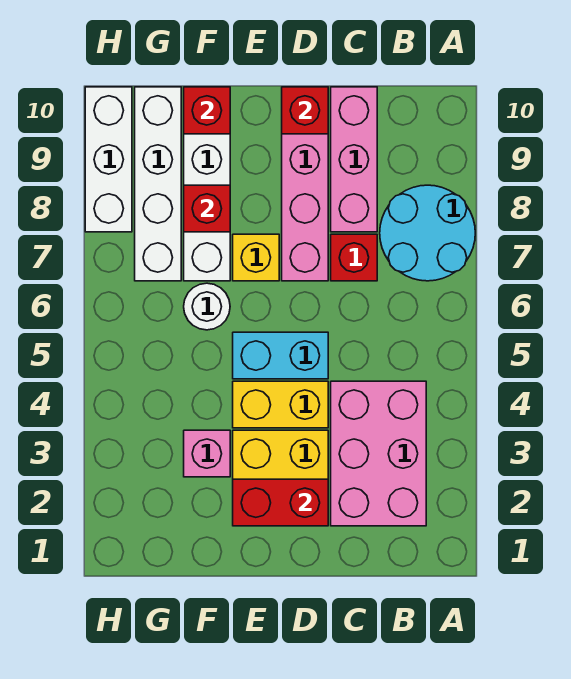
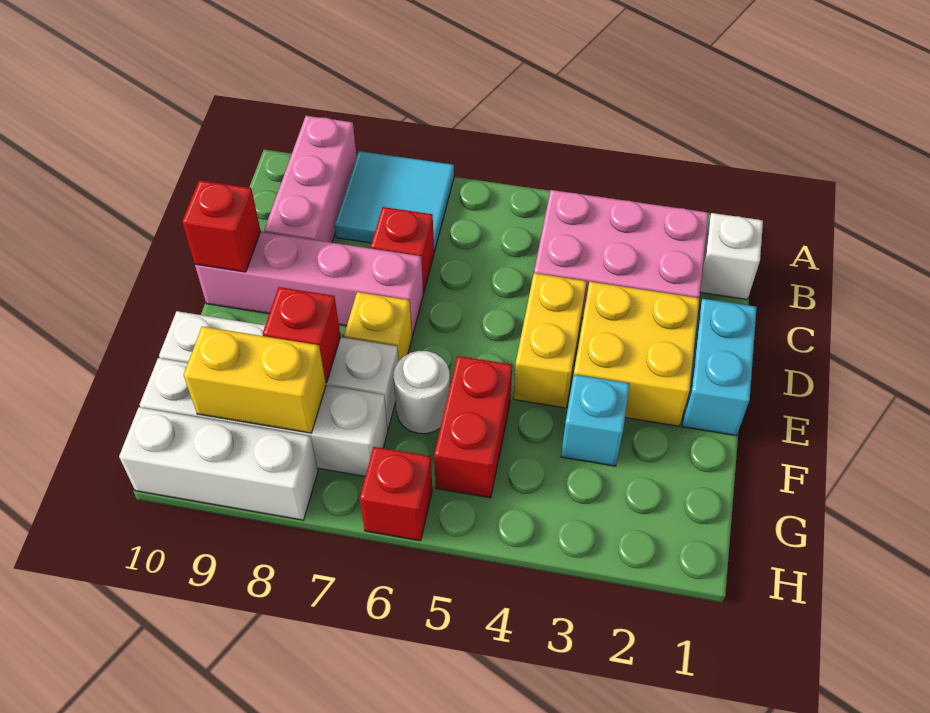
cyan 2x2 round brick [380,185,475,281] -> cyan 2x2 tile [334,151,454,252]
none -> white 1x1 brick [700,213,763,299]
pink 1x3 brick [331,87,377,232] -> pink 1x3 brick turned to [264,116,356,243]
red 1x2 brick [233,479,328,526] -> red 1x2 brick moved to [434,356,512,498]
cyan 1x2 brick [233,332,328,379] -> cyan 1x2 brick moved to [682,299,757,436]
pink 1x1 brick [184,430,230,477] -> cyan 1x1 brick [561,374,630,466]
red 1x1 brick [184,87,230,134] -> red 1x1 brick moved to [360,447,432,541]
none -> yellow 1x2 brick [184,326,326,433]

